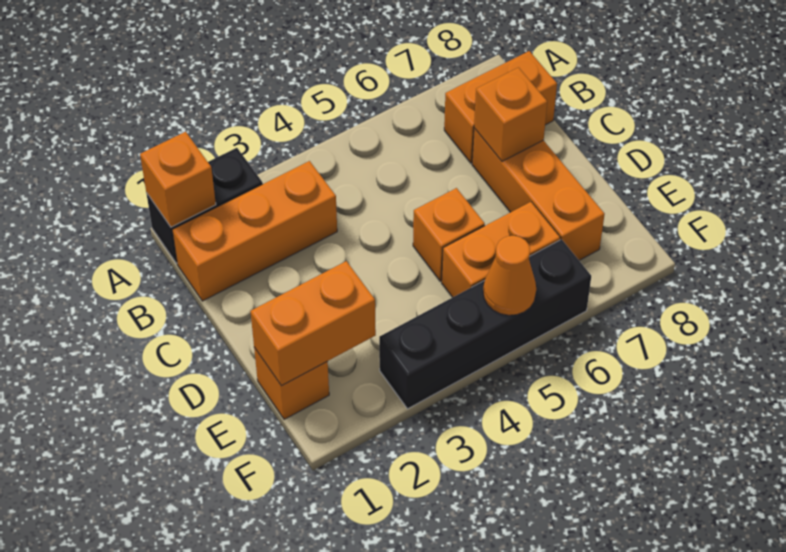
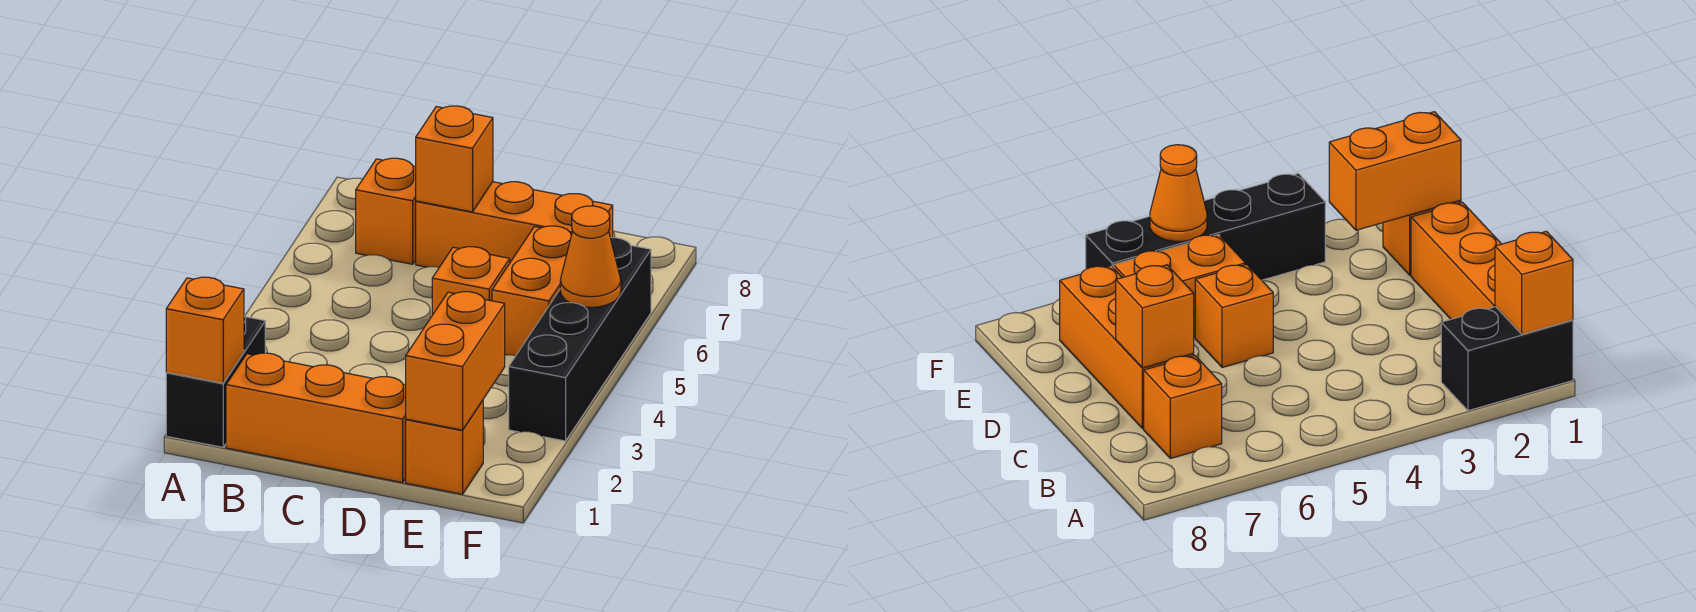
orange 1x3 brick [172,161,337,301] -> orange 1x3 brick turned to [226,353,406,483]
orange 1x2 brick [444,51,557,163] -> orange 1x1 brick [356,158,416,264]

